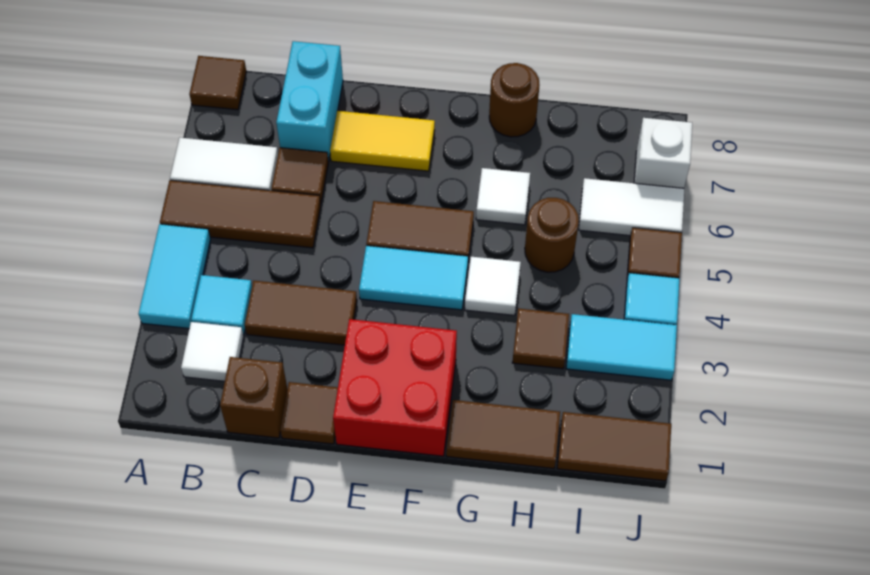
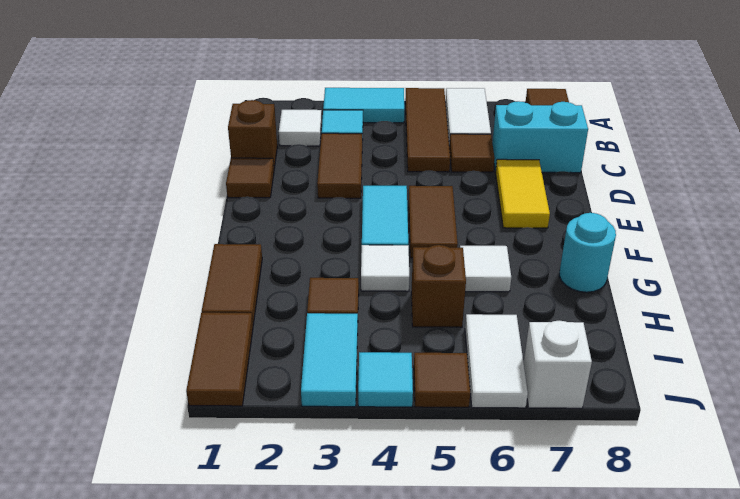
red 2x2 brick [333,319,457,456] -> none
brown 1x1 round brick [489,63,539,137] -> cyan 1x1 round brick [559,213,616,292]
brown 1x1 round brick [525,198,579,272] -> brown 1x1 brick [411,245,466,327]

